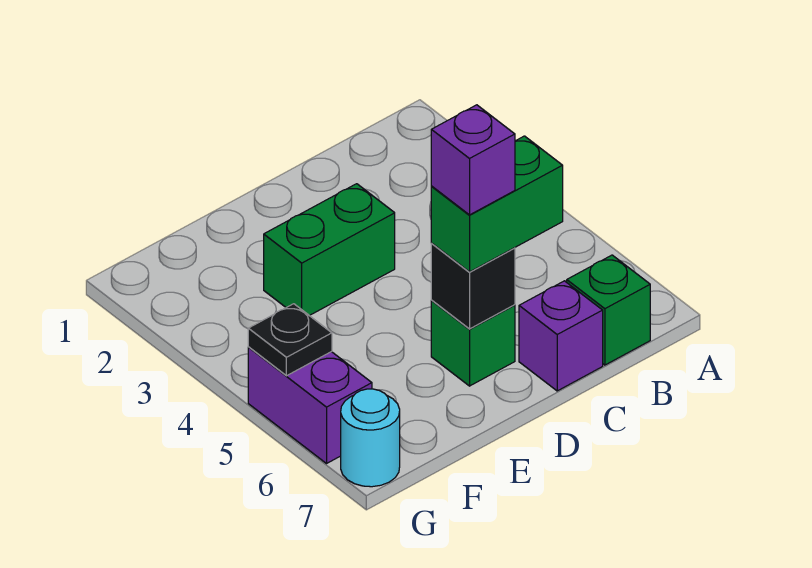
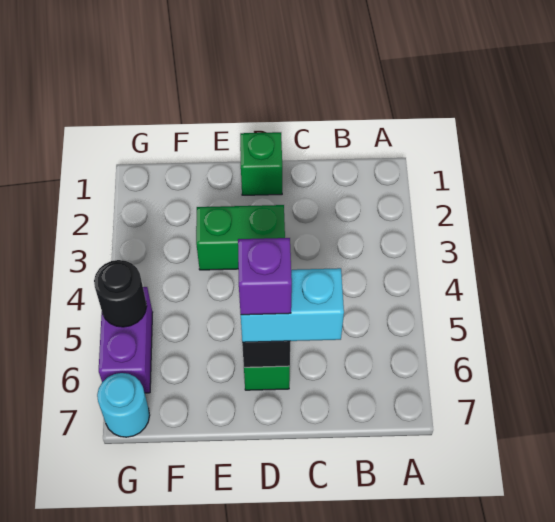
green 1x1 brick [567,255,650,365] -> green 1x1 brick moved to [240,132,282,195]
green 1x2 brick [431,136,563,272] -> cyan 1x2 brick [241,268,344,342]
purple 1x1 brick [519,281,603,391] -> none
black 1x1 plate [248,304,332,376] -> black 1x1 round brick [94,260,147,327]

